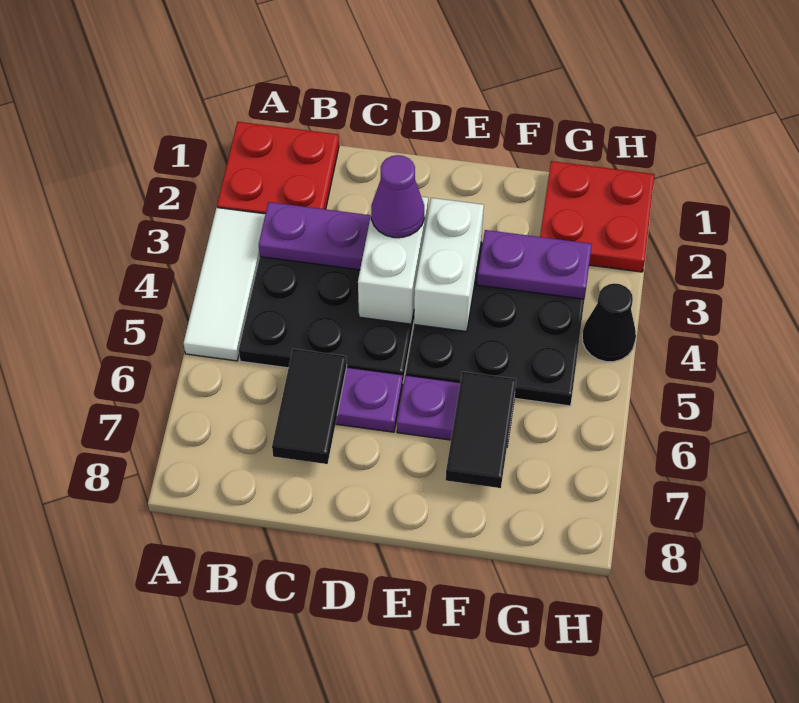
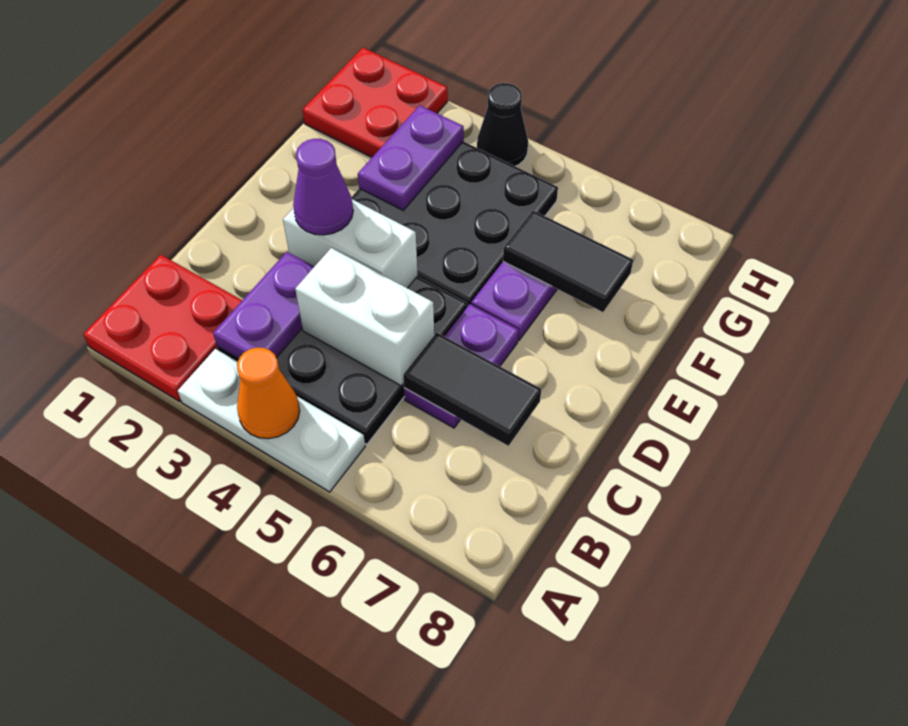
white 1x3 tile [184,208,265,361] -> white 1x3 plate [178,349,365,492]
none -> orange 1x1 cone [237,348,300,439]
white 1x2 brick [414,198,484,332] -> white 1x2 brick moved to [295,248,434,386]

